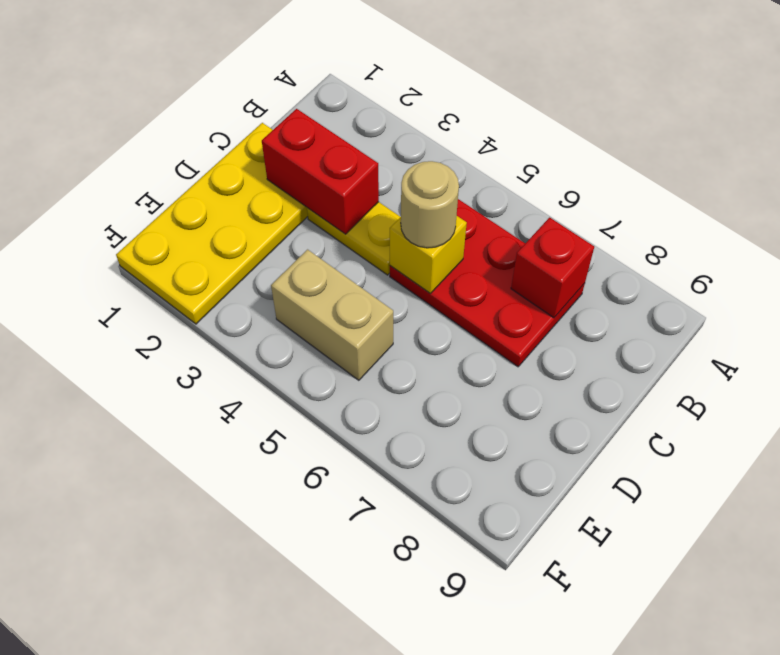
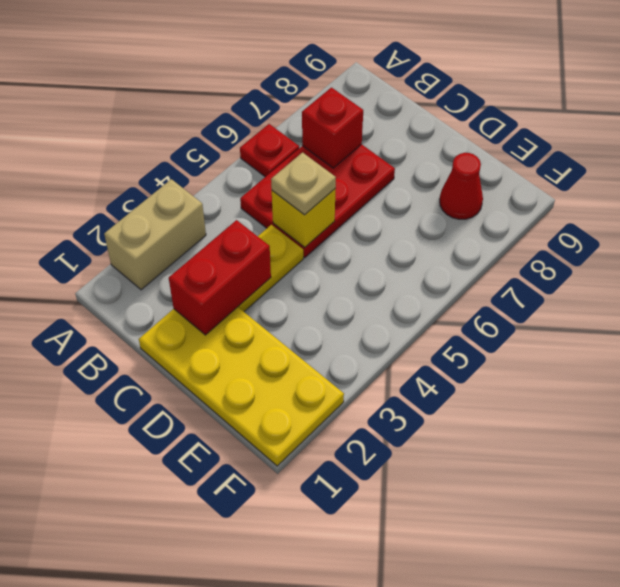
none -> red 1x1 plate [240,124,299,177]
tan 1x1 round brick [401,161,459,248] -> tan 1x1 plate [271,153,336,215]
tan 1x2 brick [271,250,393,380] -> tan 1x2 brick moved to [104,179,206,290]
none -> red 1x1 cone [440,153,483,219]

